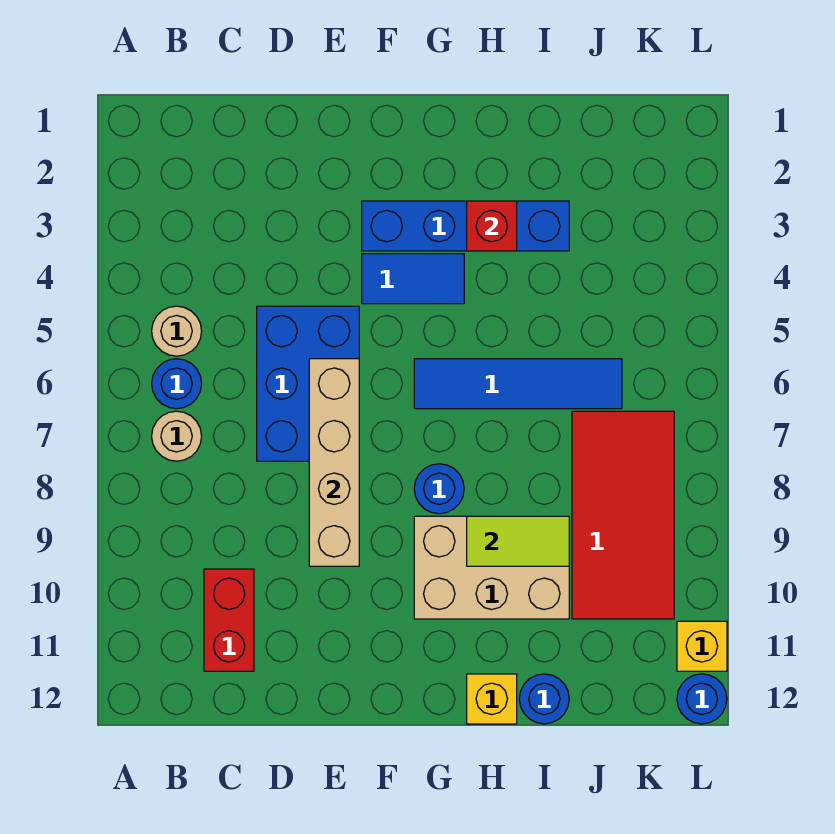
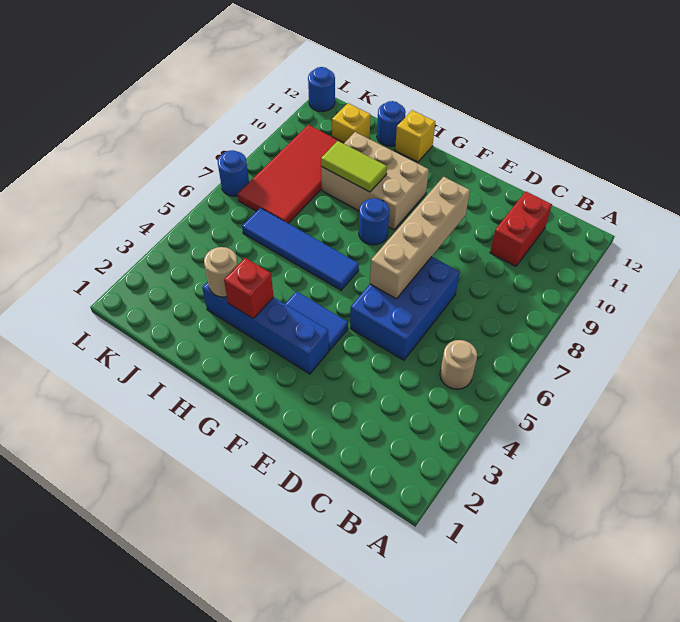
blue 1x1 round brick [152,359,202,409] -> blue 1x1 round brick moved to [218,150,249,196]
tan 1x1 round brick [152,411,202,461] -> tan 1x1 round brick moved to [204,247,238,297]
yellow 1x1 brick [677,621,727,671] -> yellow 1x1 brick moved to [332,103,371,143]

